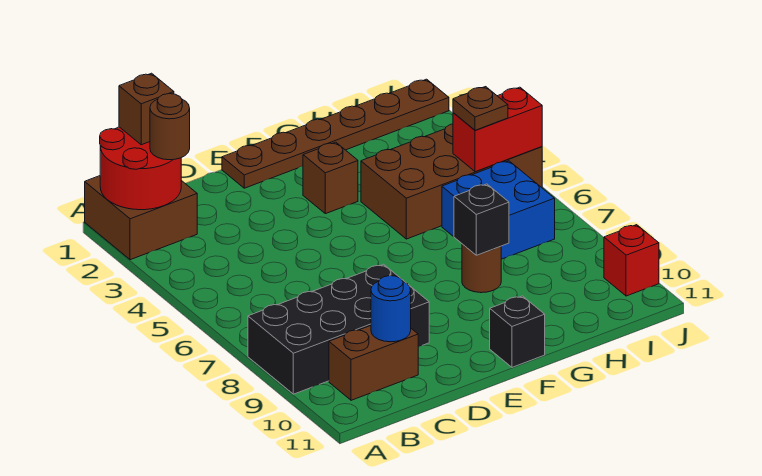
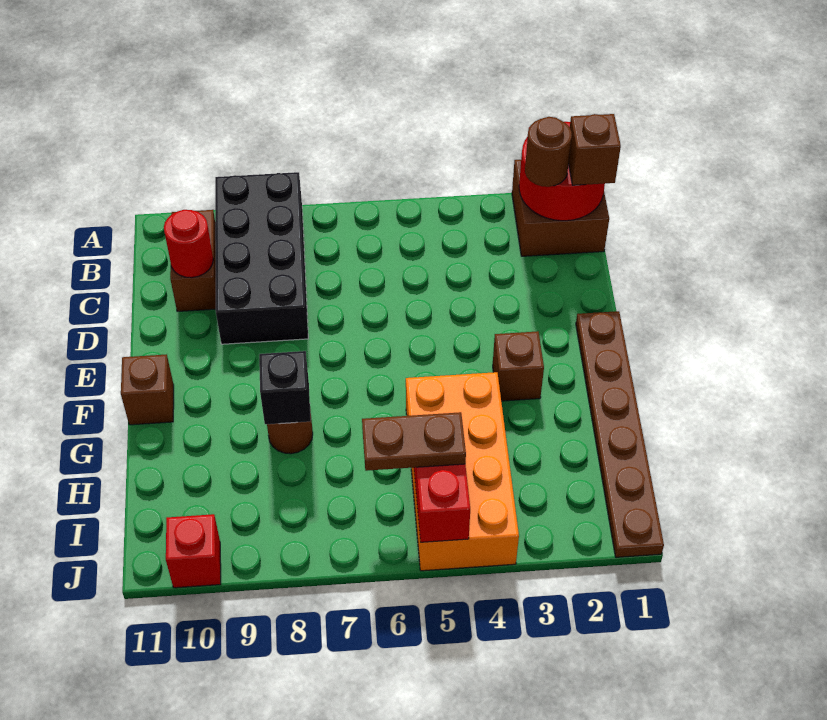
blue 1x1 round brick [371,276,411,342] -> red 1x1 round brick [164,210,213,278]
black 1x1 brick [490,296,545,367] -> brown 1x1 brick [121,354,174,425]
brown 2x4 brick [361,124,542,239] -> orange 2x4 brick [406,372,519,571]
blue 2x2 brick [442,161,555,259] -> none
brown 1x1 plate [453,87,508,130] -> brown 1x2 plate [362,412,466,471]

